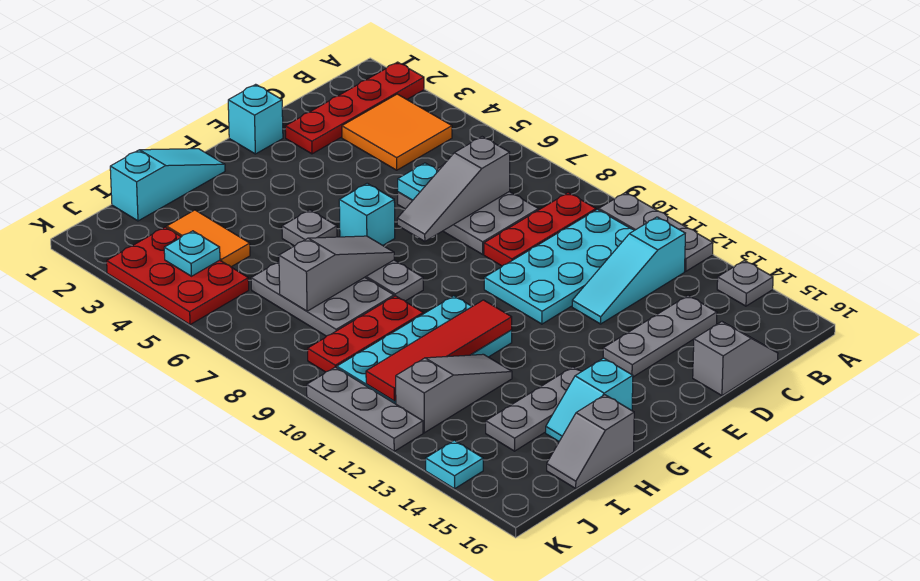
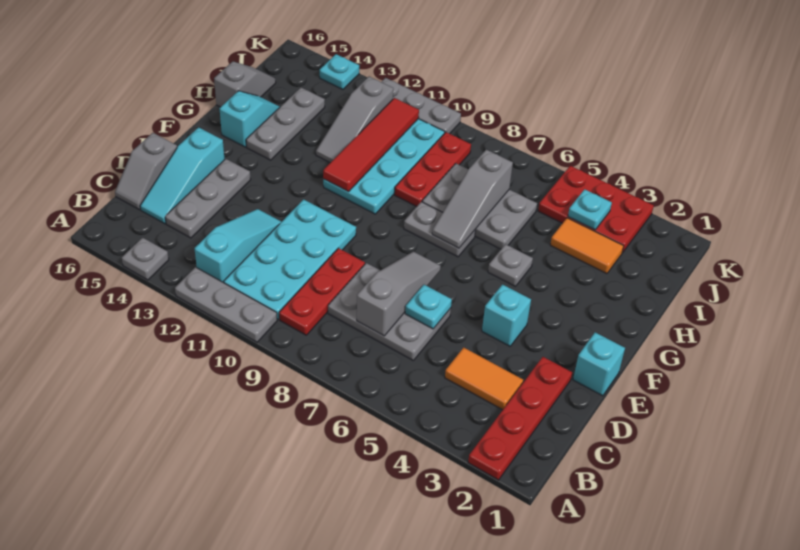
orange 2x2 tile [342,94,452,170] -> orange 1x2 tile [445,348,523,410]
cyan 1x1 brick [339,183,395,245] -> cyan 1x1 brick moved to [482,284,531,346]
cyan 1x3 slope [110,149,225,221] -> cyan 1x3 slope moved to [140,127,225,224]

